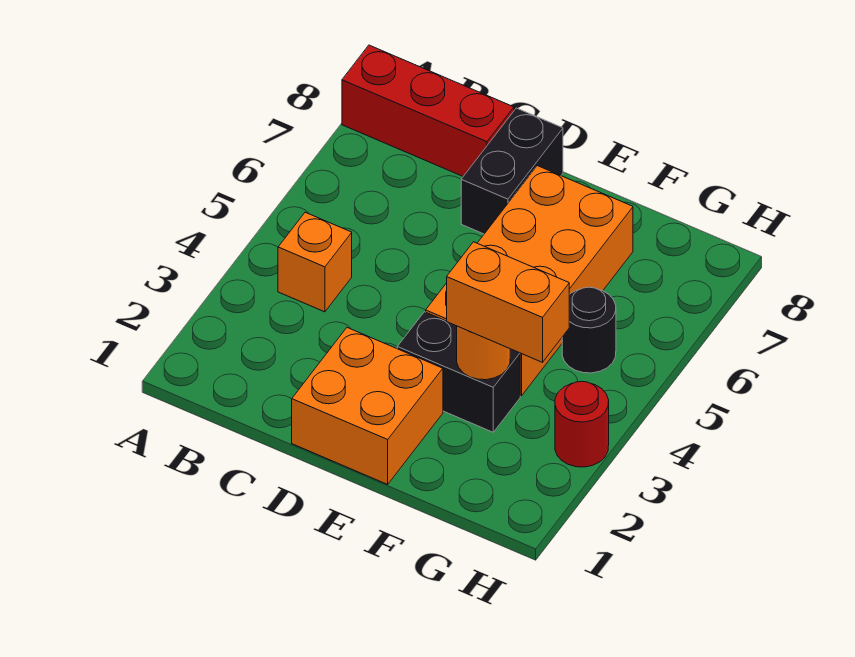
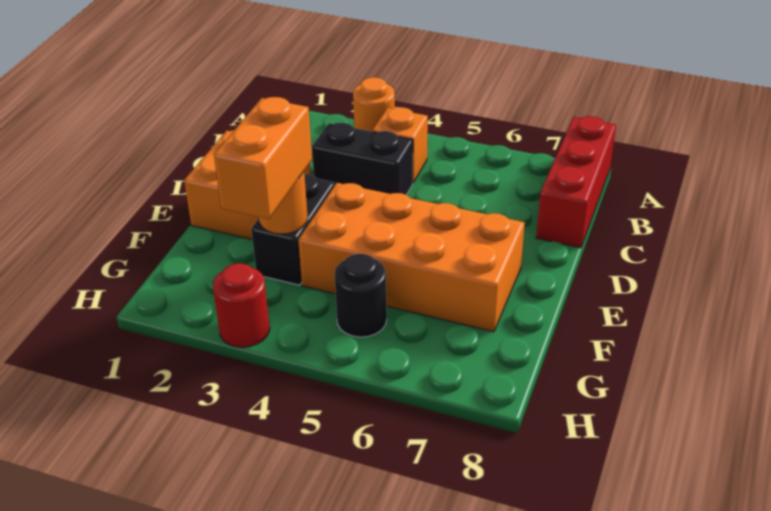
none -> orange 1x1 round brick [353,77,395,131]
black 1x2 brick [461,108,563,234] -> black 1x2 brick moved to [312,123,413,195]

